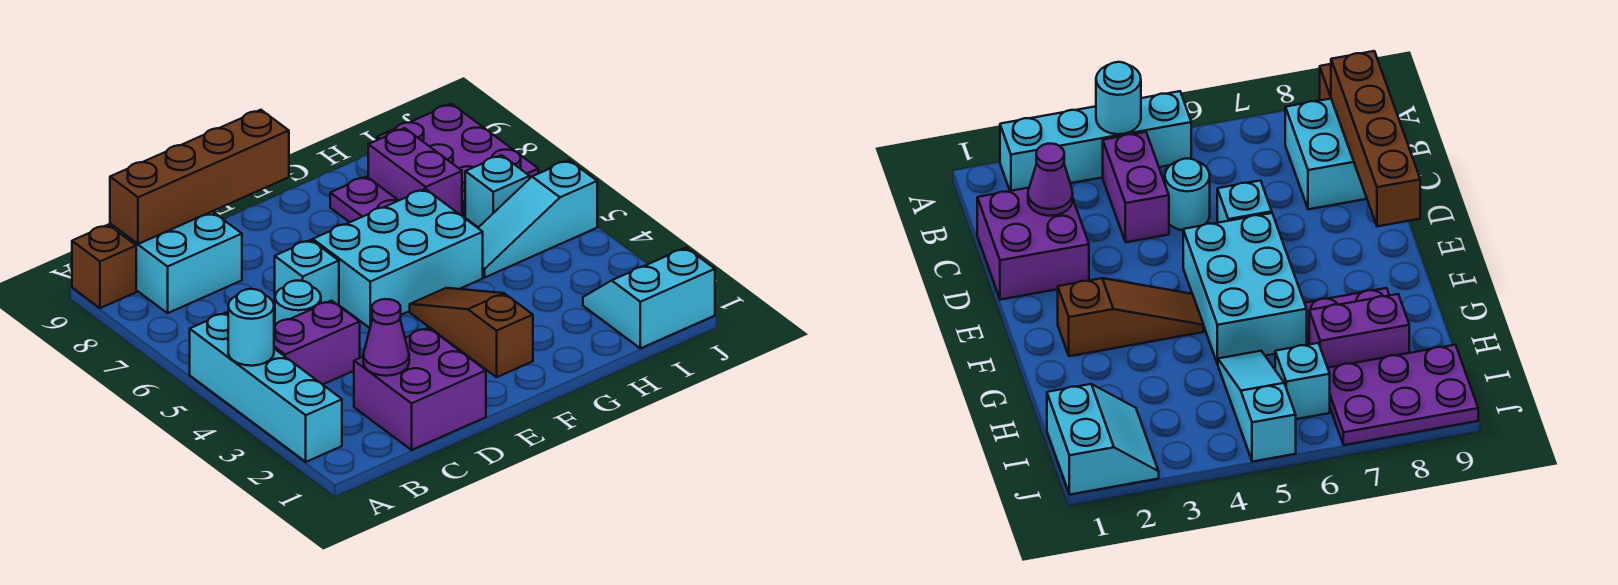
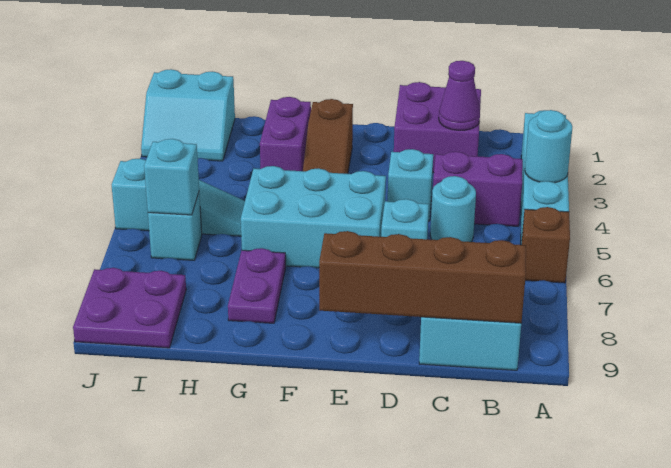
brown 1x1 brick [72,225,136,308] -> brown 1x1 brick moved to [521,207,570,283]
none -> cyan 1x1 brick [388,149,433,221]
purple 1x2 brick [368,128,462,216] -> purple 1x2 brick moved to [260,97,311,171]
none -> cyan 1x1 brick [144,139,199,215]
purple 2x3 plate [377,104,538,217] -> purple 2x2 plate [73,268,186,348]

